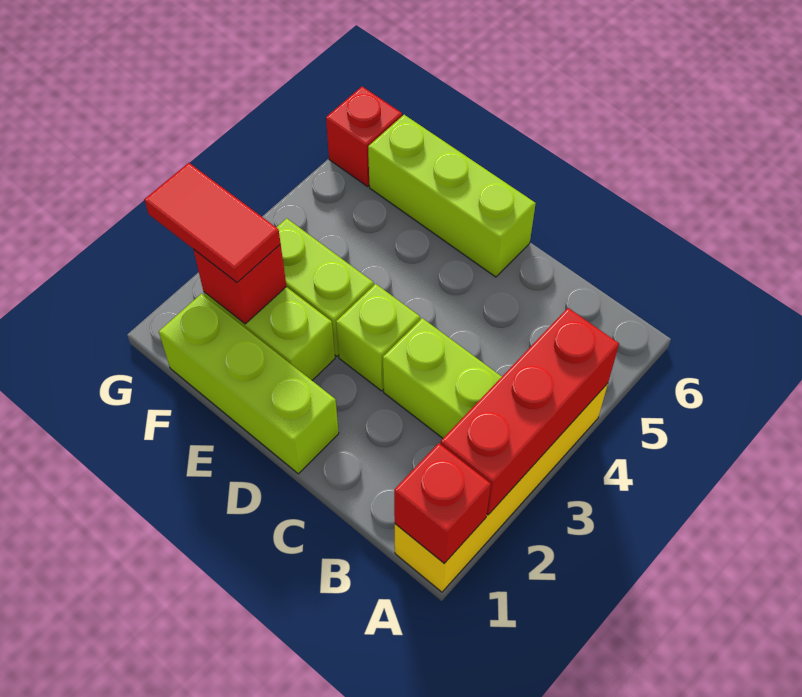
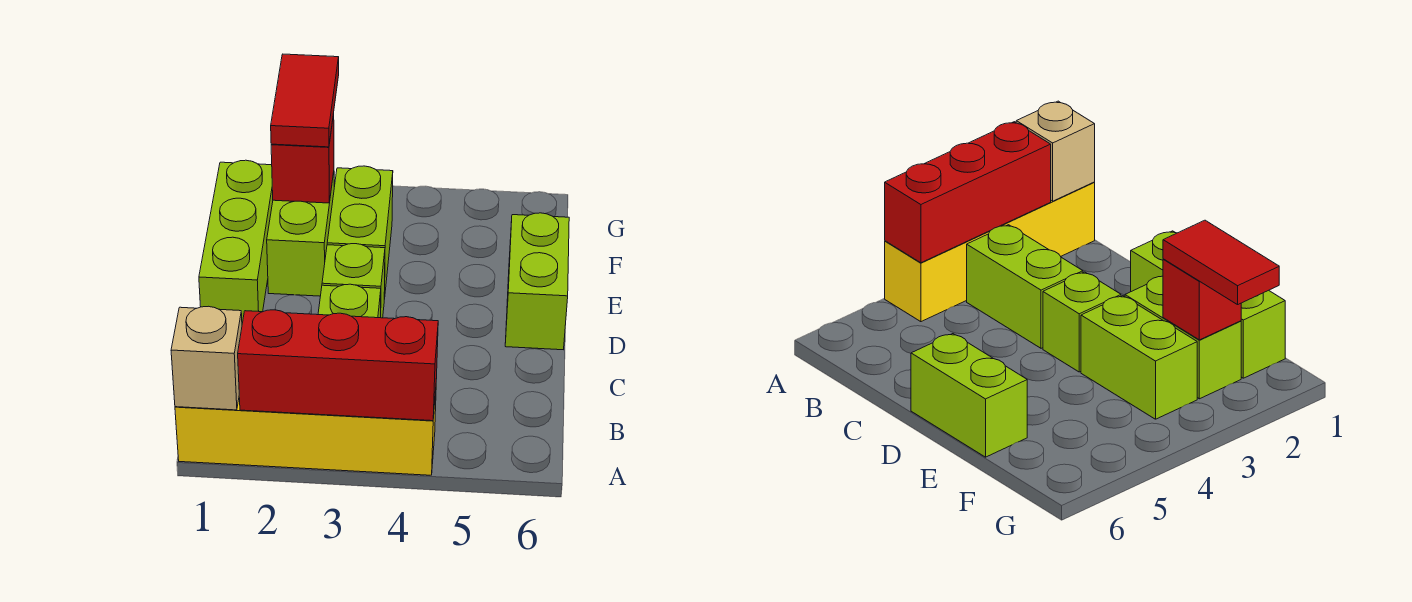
red 1x1 brick [394,443,491,563] -> tan 1x1 brick [171,306,242,410]
lime 1x3 brick [368,115,536,277] -> lime 1x2 brick [505,213,569,350]
red 1x1 brick [326,86,402,186] -> none

